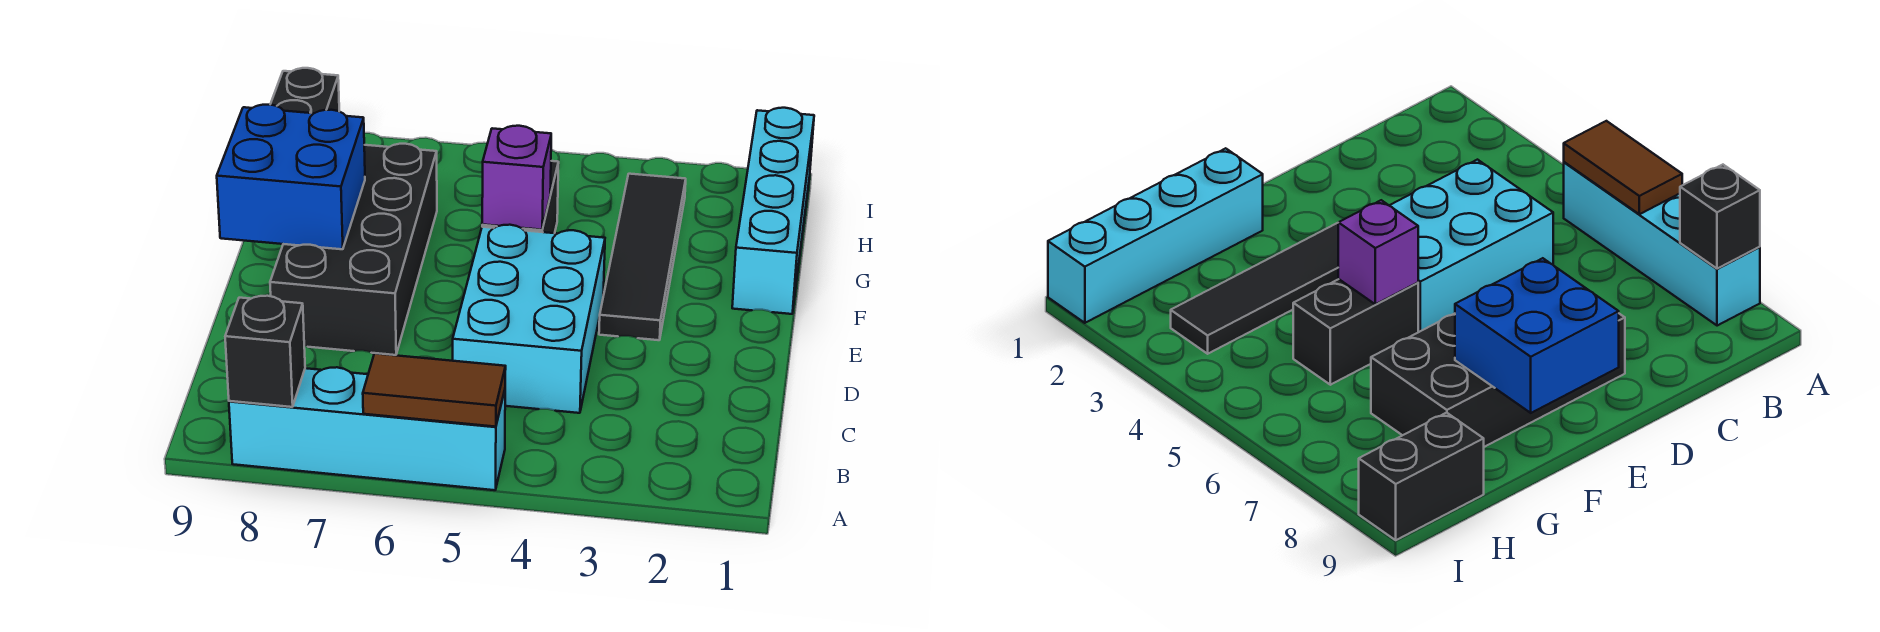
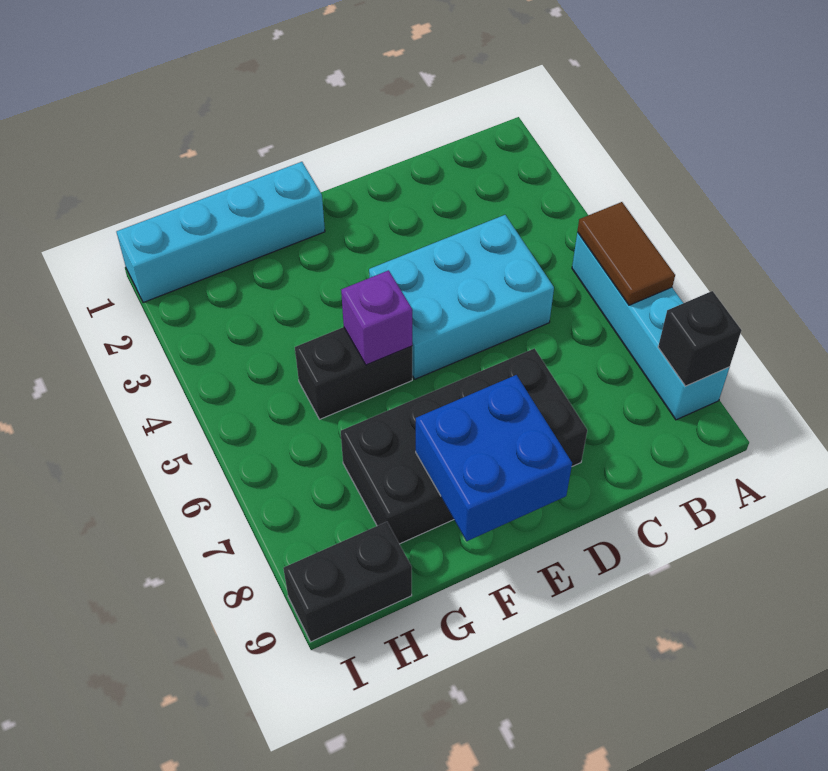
black 1x4 tile [599,174,686,340] -> none

